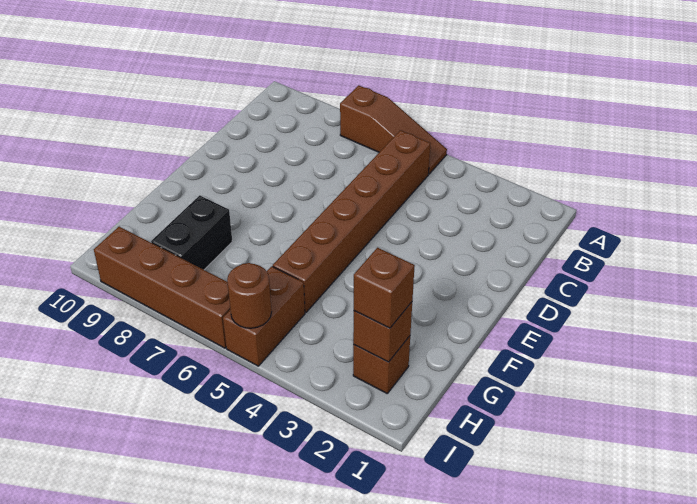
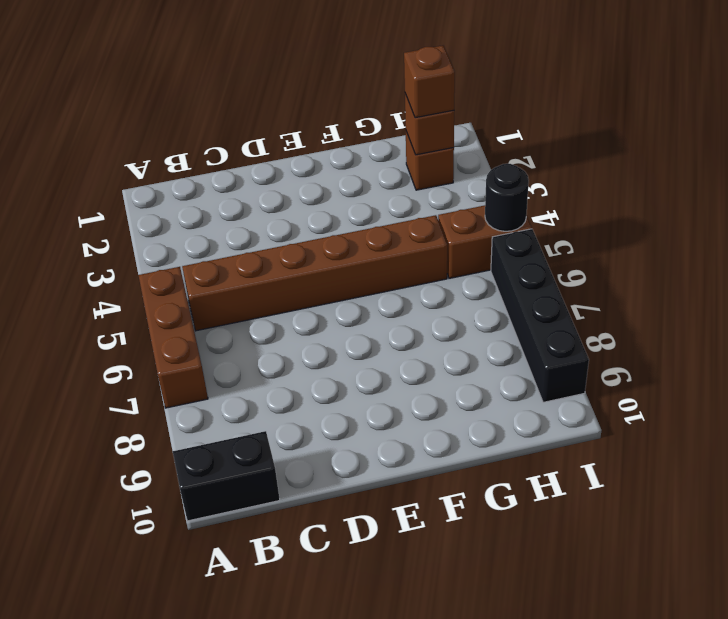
brown 1x3 slope [340,85,447,174] -> brown 1x3 brick [138,267,208,408]
black 1x2 brick [151,195,232,270] -> black 1x2 brick moved to [173,431,280,521]
brown 1x1 round brick [227,263,271,328] -> black 1x1 round brick [485,164,529,231]
brown 1x4 brick [94,227,230,348] -> black 1x4 brick [491,229,589,402]

